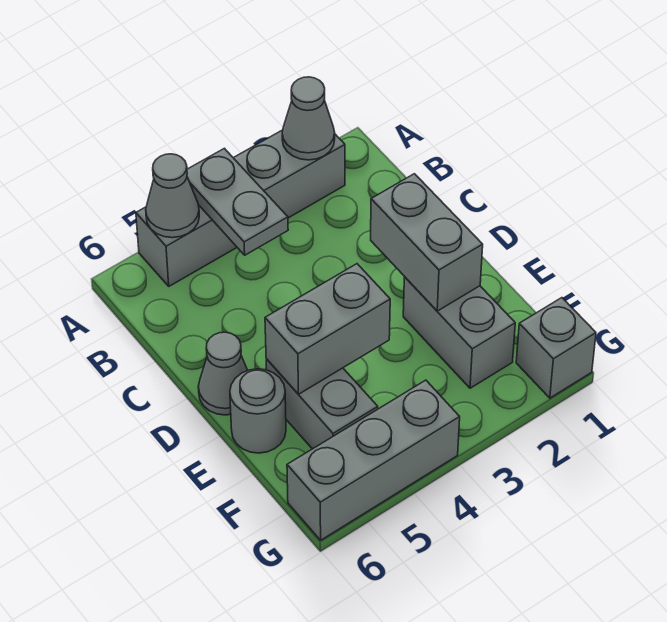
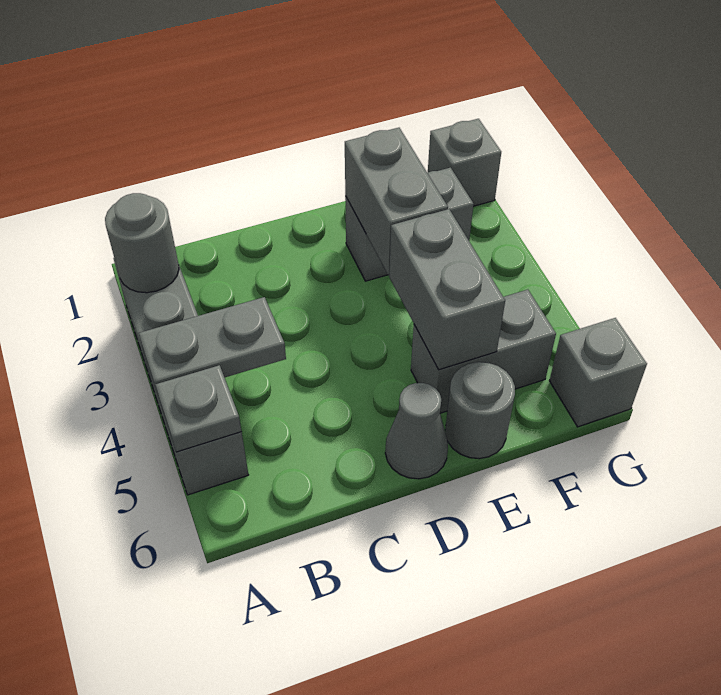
grey 1x1 cone [282,77,335,160] -> grey 1x1 round brick [105,193,179,293]
grey 1x1 cone [146,154,199,238] -> grey 1x1 plate [155,365,241,452]
grey 1x2 brick [371,174,483,311] -> grey 1x2 brick turned to [345,128,448,275]
grey 1x3 brick [287,380,460,540] -> grey 1x1 brick [549,318,647,427]

